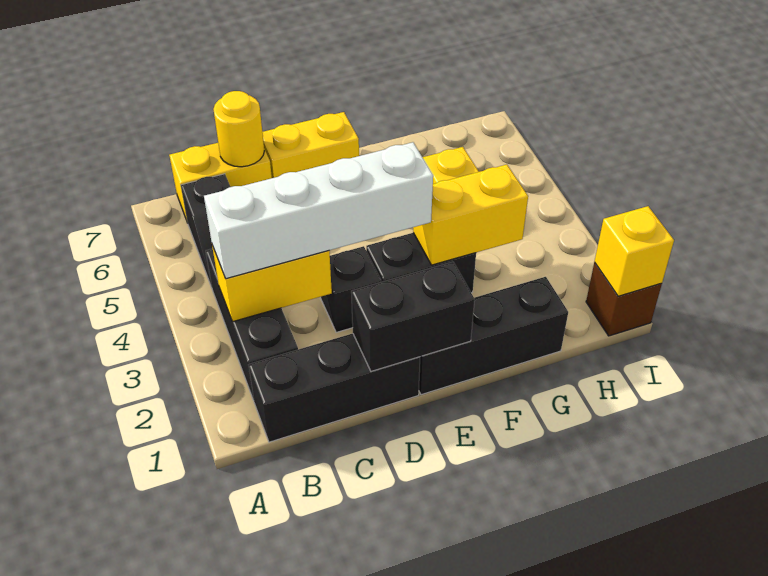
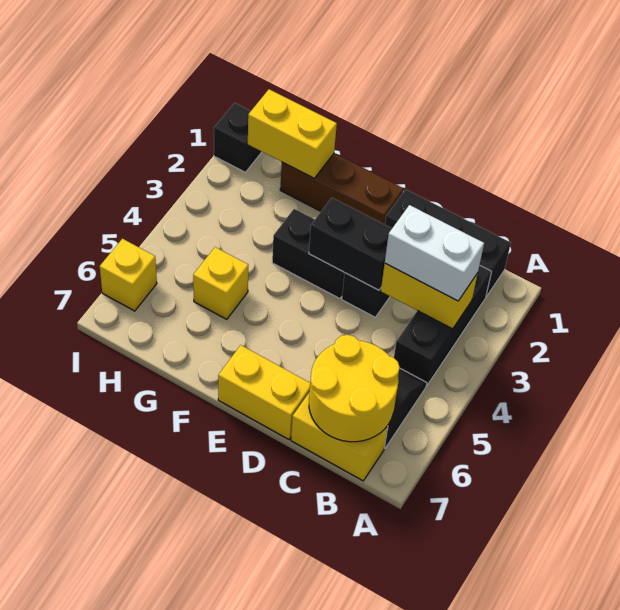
white 1x4 brick [204,142,433,279] -> white 1x2 brick [385,205,484,301]
yellow 1x1 round brick [213,91,264,167] -> yellow 2x2 round brick [309,335,400,442]
black 1x2 brick [351,262,475,371] -> black 1x2 brick moved to [309,198,392,290]
black 1x3 brick [419,277,568,395] -> brown 1x3 brick [280,153,404,225]
yellow 1x2 brick [413,165,528,265] -> yellow 1x2 brick moved to [248,89,337,178]
brown 1x1 brick [586,263,662,336] -> black 1x1 brick [214,103,262,172]
yellow 1x1 brick [594,206,674,296] -> yellow 1x1 brick moved to [100,239,157,311]

